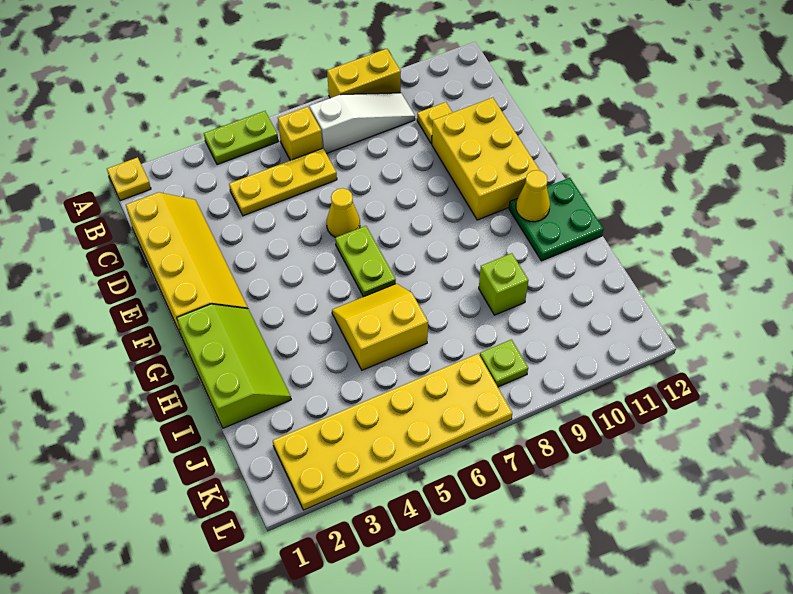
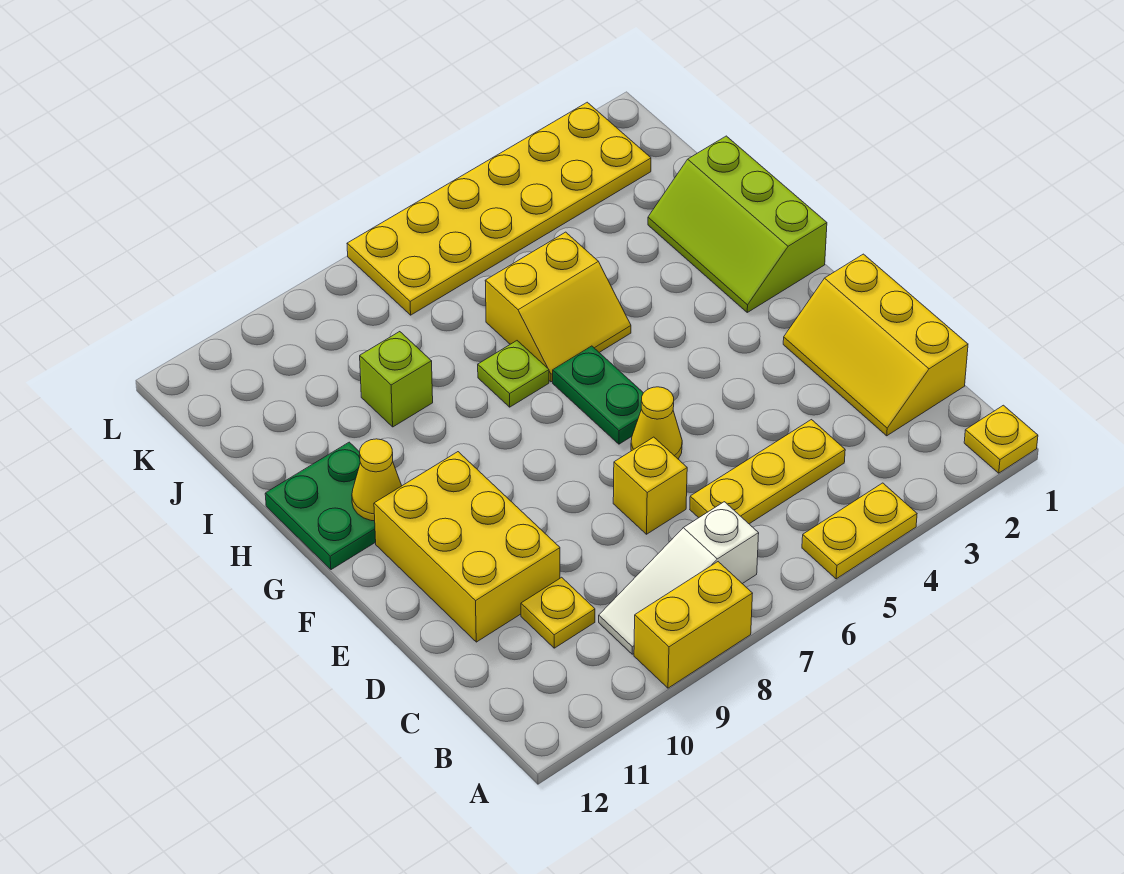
lime 1x2 plate [204,111,278,165] -> yellow 1x2 plate [802,483,917,579]
yellow 1x1 brick [278,107,323,160] -> yellow 1x1 brick moved to [613,437,687,534]
yellow 2x4 slope [126,192,248,337] -> yellow 2x3 slope [783,254,968,436]
lime 1x2 plate [335,226,396,297] -> green 1x2 plate [553,346,643,444]
lime 1x1 plate [480,340,528,387] -> lime 1x1 plate moved to [478,341,549,407]

